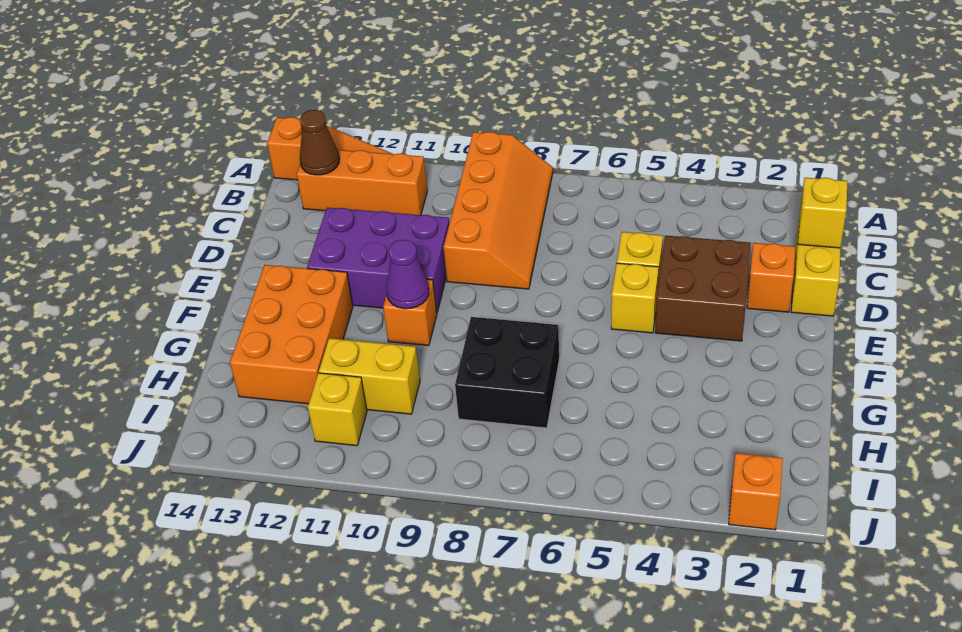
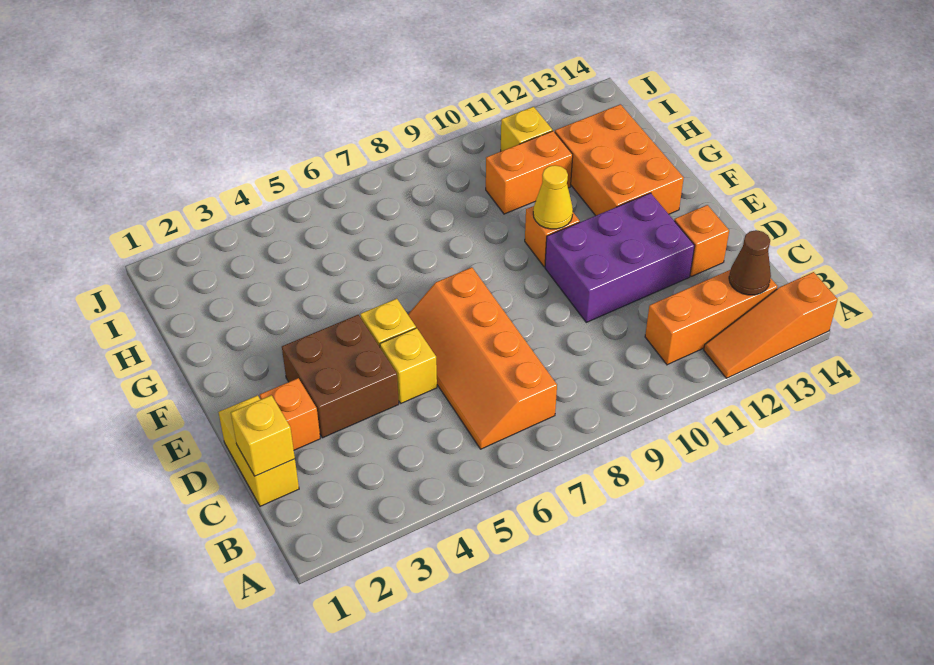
orange 2x4 slope [444,132,553,289] -> orange 2x4 slope moved to [408,267,557,449]
purple 1x1 cone [386,240,429,309] -> yellow 1x1 cone [533,165,573,229]
black 2x2 brick [455,317,559,428] -> none
yellow 1x2 brick [319,338,420,414] -> orange 1x2 brick [486,131,573,214]
orange 1x1 brick [729,453,783,530] -> orange 1x1 brick moved to [674,205,729,276]

